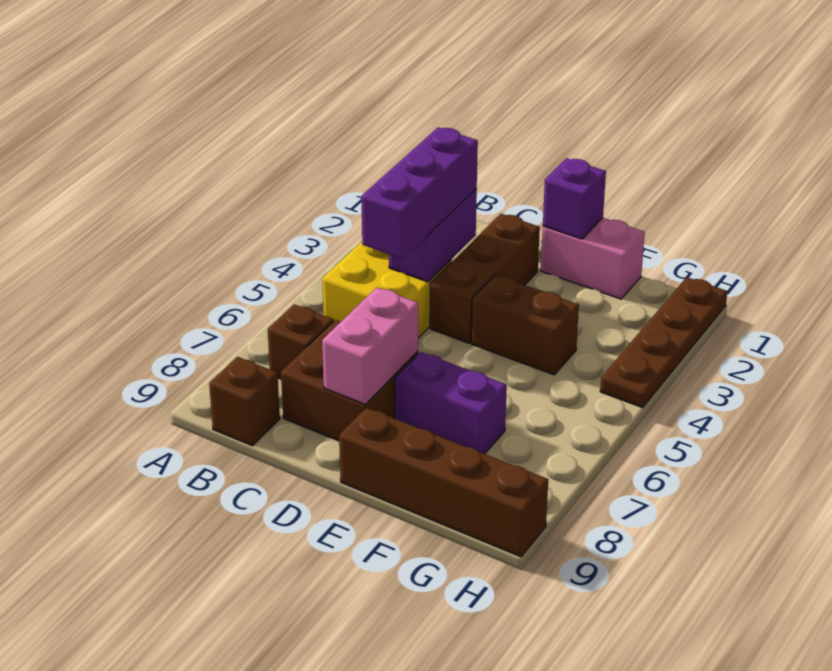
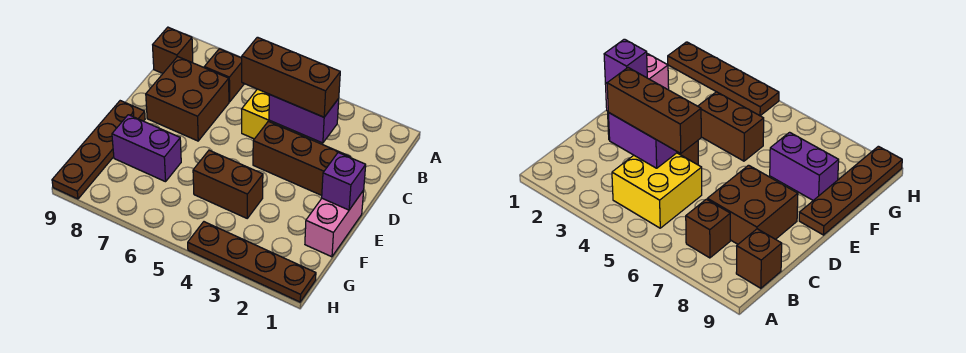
purple 1x3 brick [361,127,478,259] -> brown 1x3 brick [242,37,340,117]
pink 1x2 brick [322,288,418,405] -> none
brown 1x2 brick [471,275,579,375] -> brown 1x2 brick turned to [193,150,263,218]
purple 1x2 brick [395,352,507,454] -> purple 1x2 brick turned to [112,115,181,182]
brown 1x4 brick [339,407,548,557] -> brown 1x4 plate [52,101,145,199]

